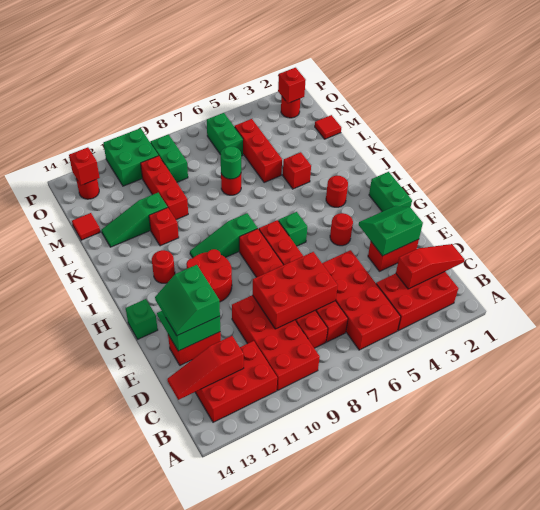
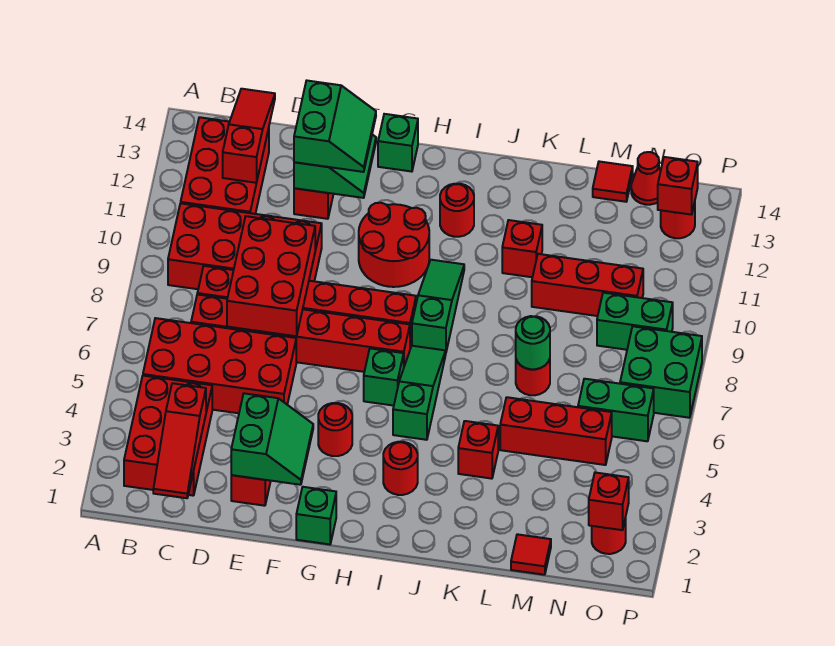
green 2x2 slope [155,265,220,336] -> green 2x2 slope turned to [294,81,376,172]
green 1x2 brick [369,172,412,212] -> green 1x1 brick [296,487,336,544]
green 1x3 slope [101,193,168,247] -> green 1x3 slope moved to [393,346,446,440]
none -> red 1x1 cone [631,152,661,205]
green 2x2 brick [103,128,158,186] -> green 2x2 brick moved to [620,326,702,418]

